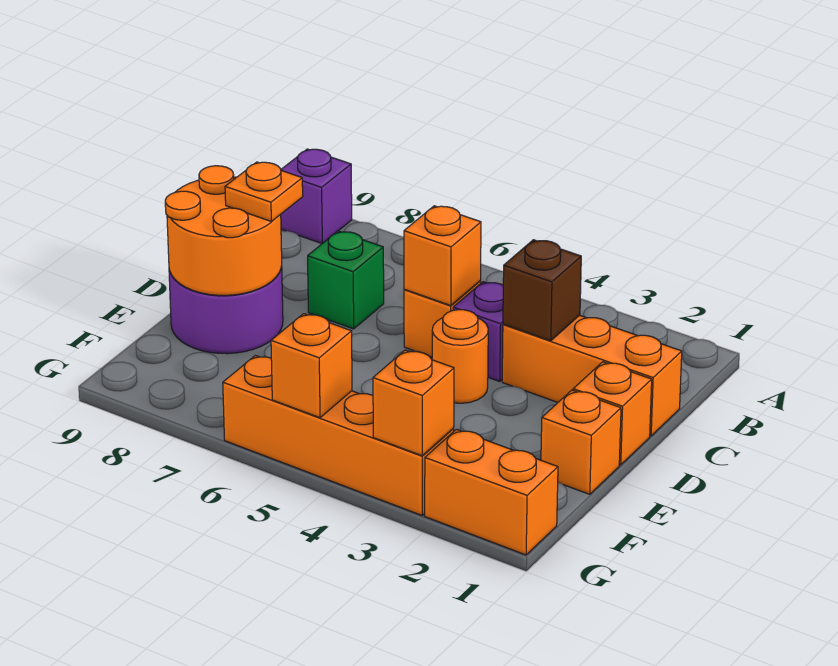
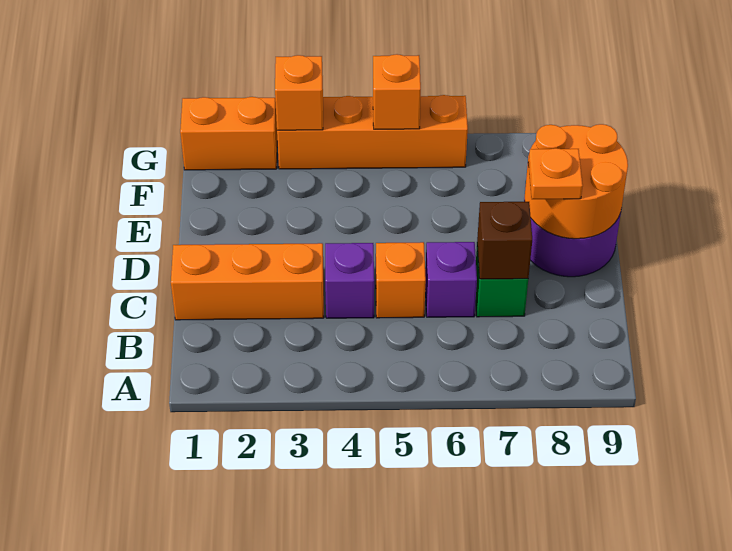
purple 1x1 brick [281,149,352,243] -> purple 1x1 brick moved to [425,242,477,317]
brown 1x1 brick [503,240,581,341] -> brown 1x1 brick moved to [477,201,532,279]
orange 1x1 brick [404,206,481,306] -> none
orange 1x1 brick [573,362,652,465] -> none
orange 1x1 round brick [432,310,488,403] -> none
orange 1x1 brick [541,390,621,494] -> none

